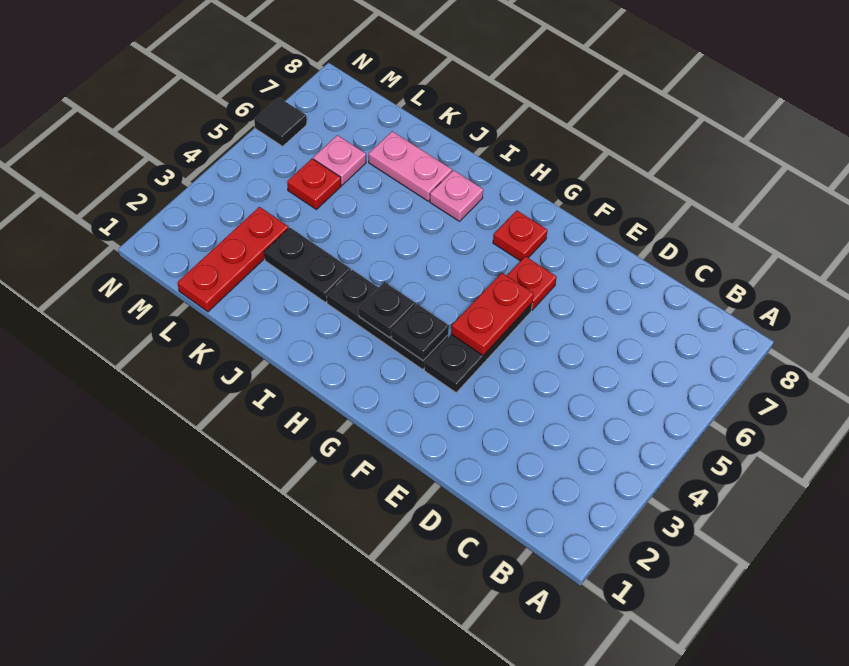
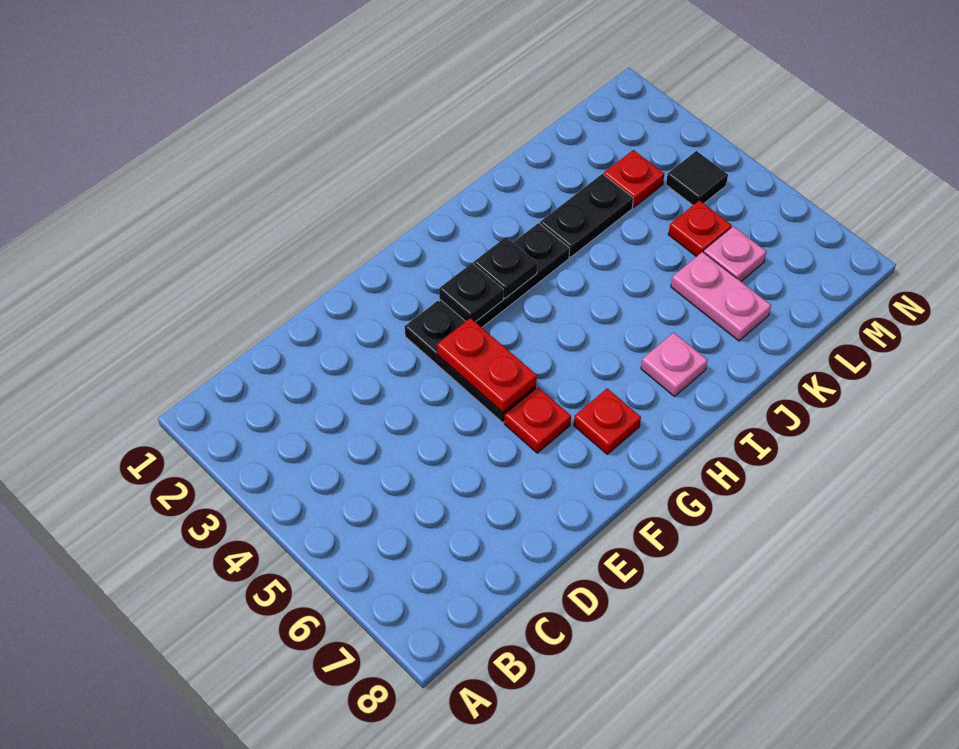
pink 1x2 plate [369,131,452,201] -> pink 1x2 plate turned to [671,252,771,341]
red 1x3 plate [177,207,288,312] -> red 1x1 plate [604,150,664,207]
black 1x1 tile [254,97,307,146] -> black 1x1 tile moved to [666,151,728,205]

